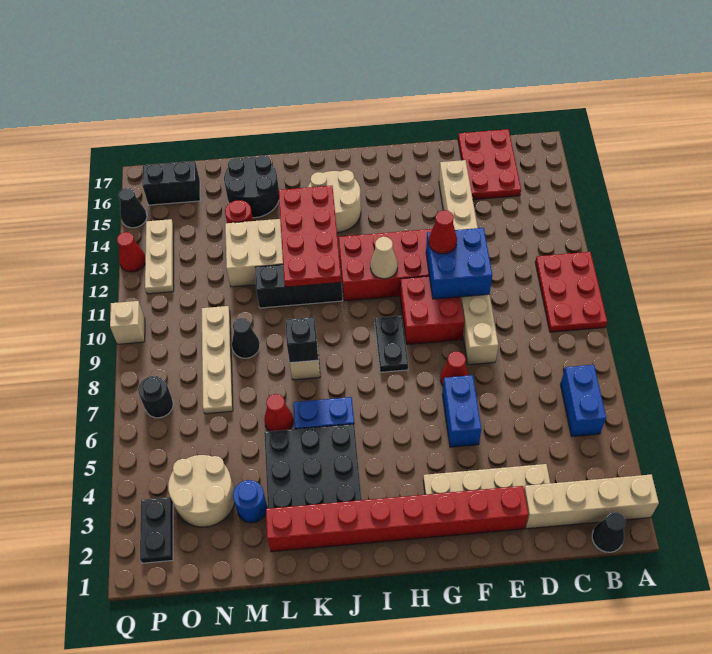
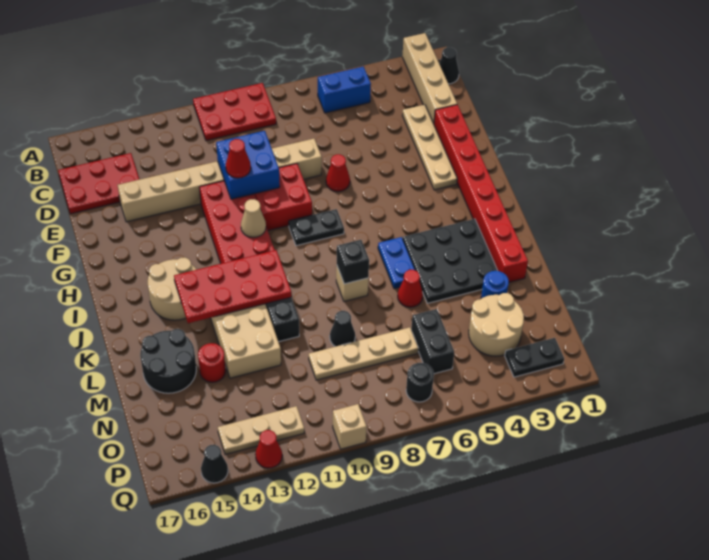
blue 1x2 brick [442,375,482,447] -> none
black 1x2 brick [142,161,200,205] -> black 1x2 brick moved to [411,309,454,374]

